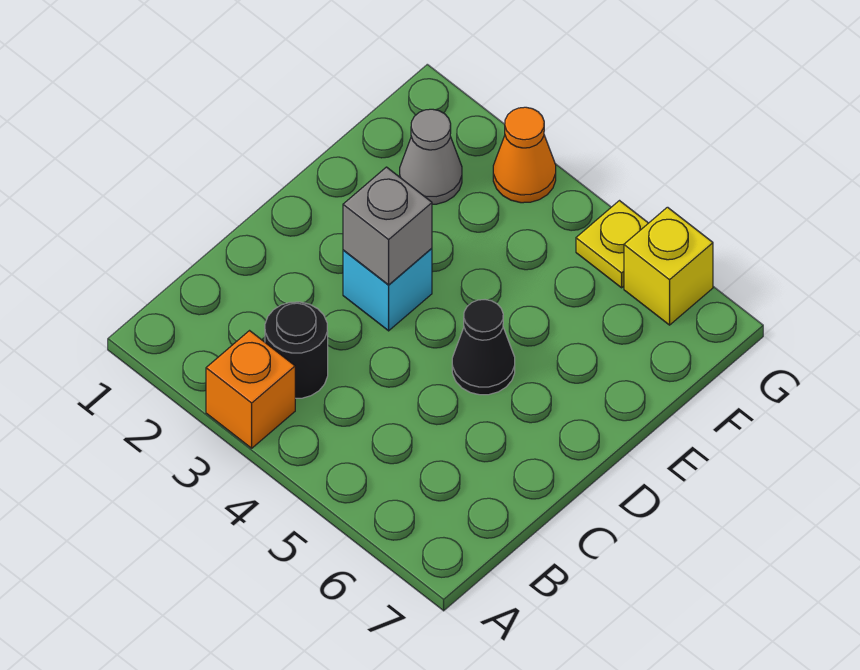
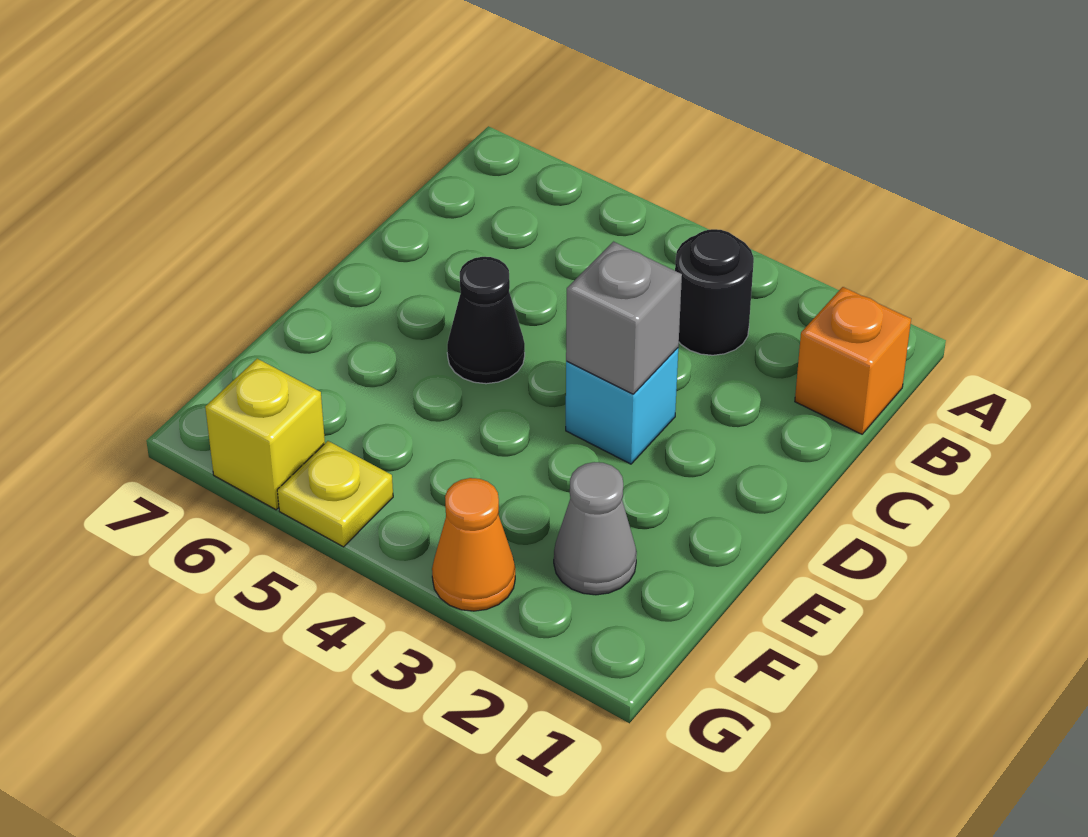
orange 1x1 brick [206,331,295,448] -> orange 1x1 brick moved to [795,287,911,434]

